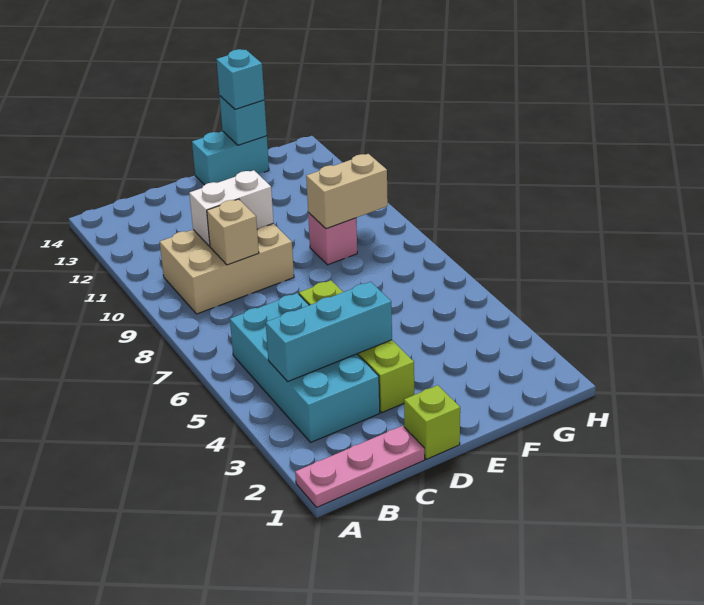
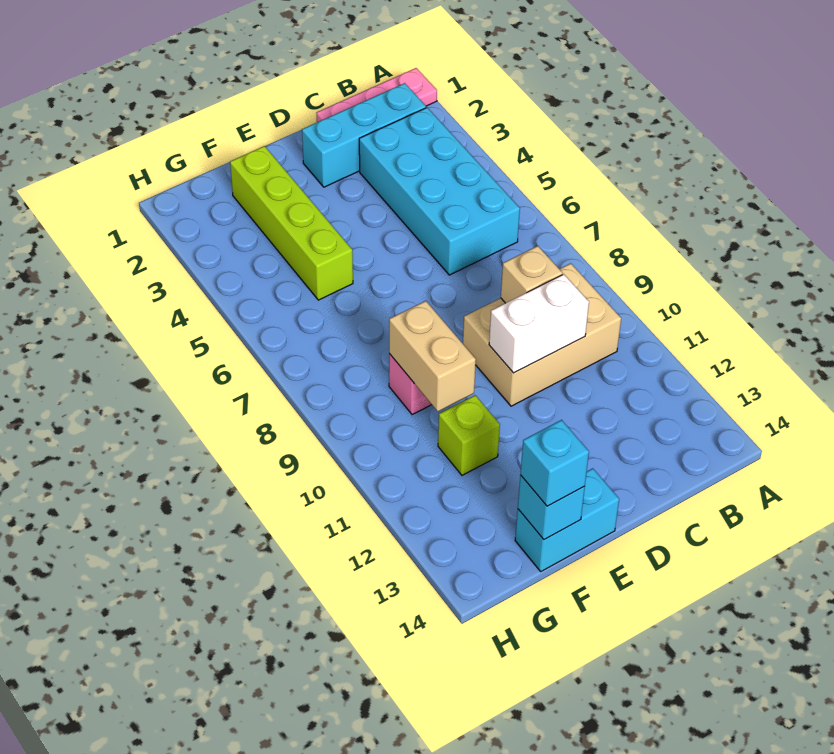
cyan 1x3 brick [266,282,392,382] -> cyan 1x3 brick moved to [302,83,426,187]
lime 1x1 brick [404,385,460,459] -> lime 1x1 brick moved to [438,395,500,475]
lime 1x4 brick [299,280,414,413] -> lime 1x4 brick moved to [230,146,353,300]
tan 1x2 brick [306,154,388,229] -> tan 1x2 brick turned to [389,301,476,411]

